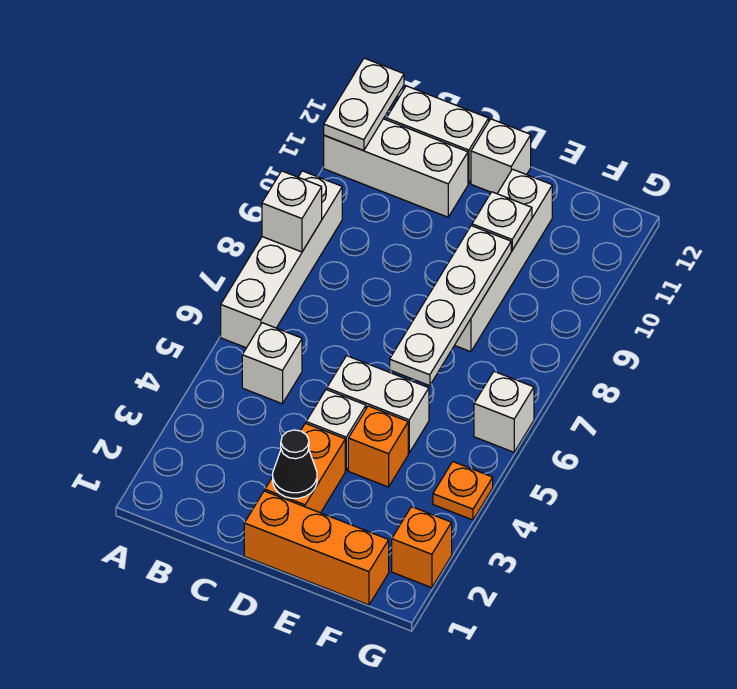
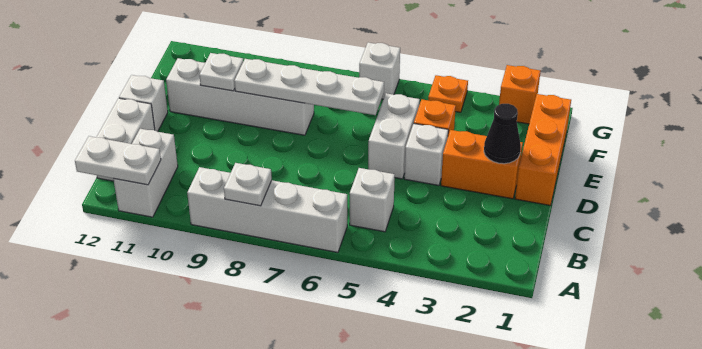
white 1x1 brick [262,171,322,252] -> white 1x1 plate [224,163,272,206]
white 1x3 brick [324,119,468,217] -> white 1x2 brick [113,129,178,217]

